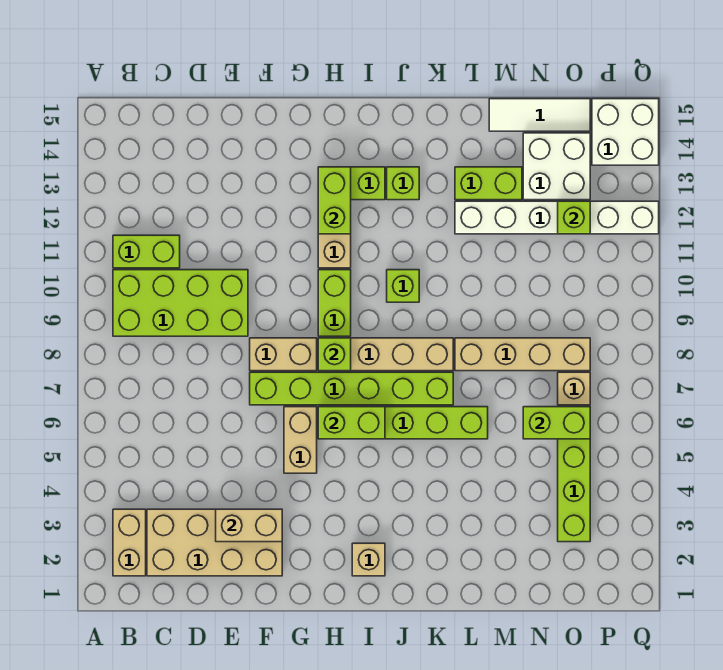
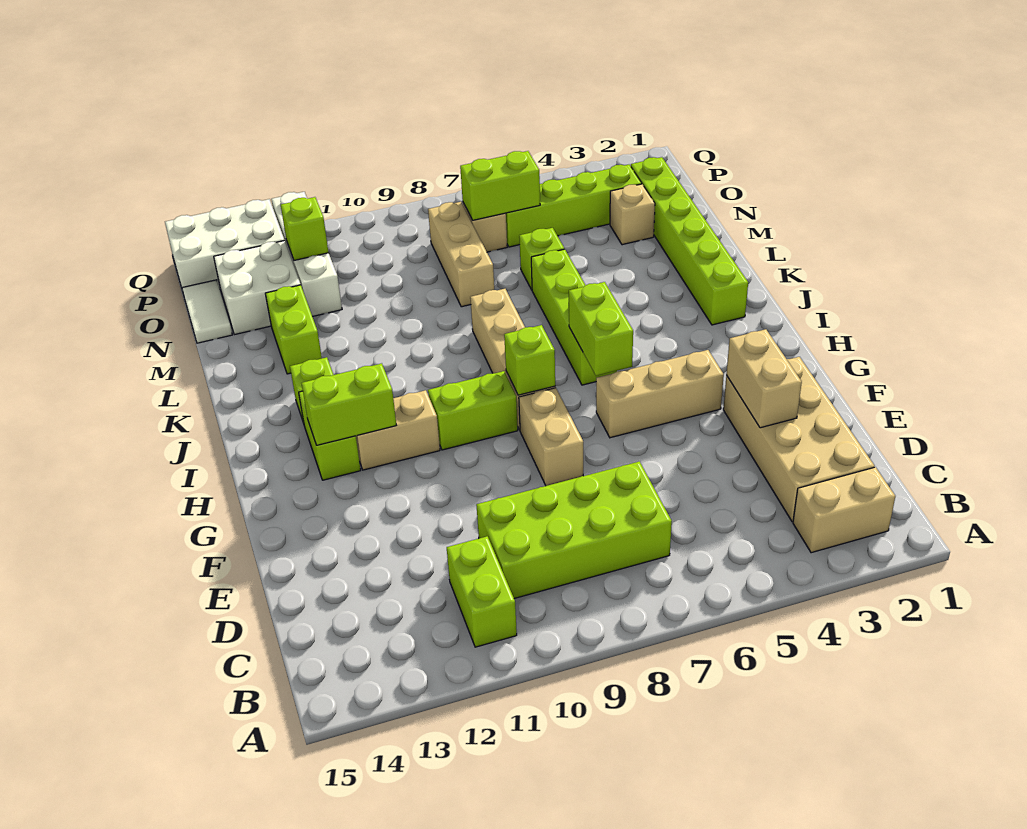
lime 2x4 brick [113,270,248,336] -> lime 2x4 brick turned to [476,461,672,599]
lime 1x6 brick [250,372,453,405] -> lime 1x6 brick moved to [631,157,748,325]
tan 1x2 brick [284,407,317,473] -> tan 1x3 brick [596,350,724,438]
tan 1x1 brick [352,543,385,576] -> tan 1x1 brick moved to [610,184,655,245]
lime 1x1 brick [387,270,419,302] -> lime 1x1 brick moved to [519,228,564,290]
tan 1x4 brick [455,338,590,371] -> tan 1x3 brick [428,202,494,307]
white 1x6 brick [455,201,659,234] -> white 1x4 brick [271,192,342,317]
white 1x3 tile [489,99,590,131] -> white 1x2 tile [182,280,232,343]
lime 1x2 brick [523,407,590,439] -> lime 1x2 brick turned to [460,151,540,220]
white 2x2 brick [592,99,659,165] -> white 2x3 brick [165,199,284,291]

